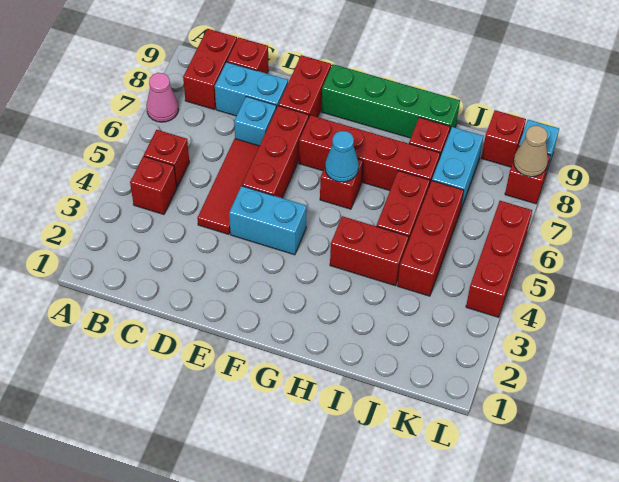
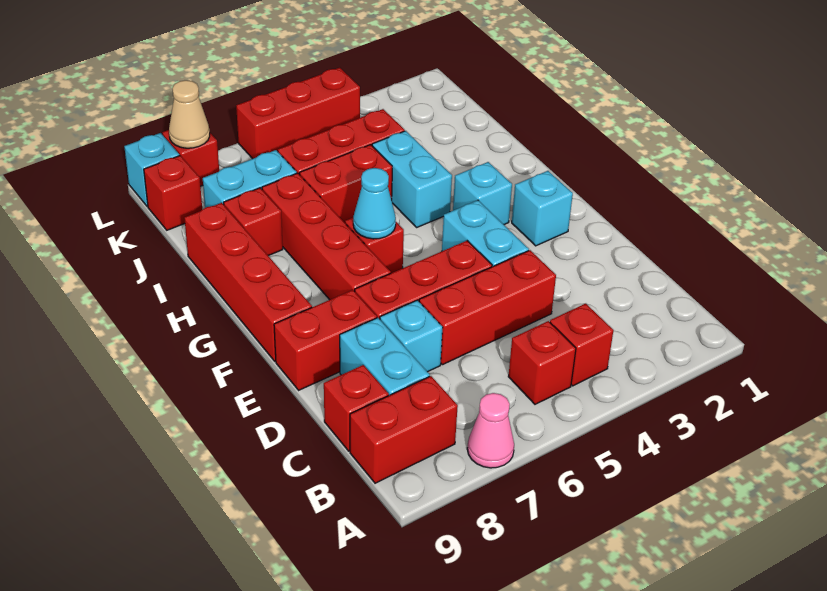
red 1x3 tile [197,139,259,234] -> red 1x3 brick [419,250,556,365]
none -> cyan 1x1 brick [512,171,573,246]
green 1x4 brick [321,64,460,138] -> red 1x4 brick [184,203,312,361]
none -> cyan 1x1 brick [453,162,512,225]
red 1x2 brick [330,216,409,286] -> cyan 1x2 brick [372,131,452,227]

